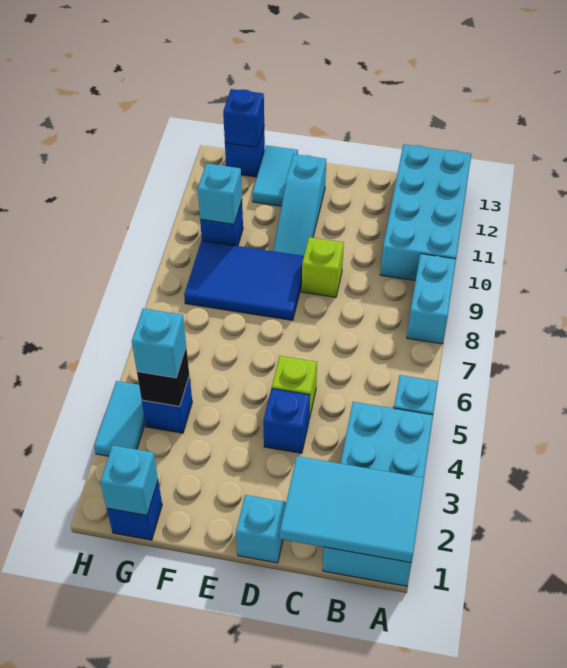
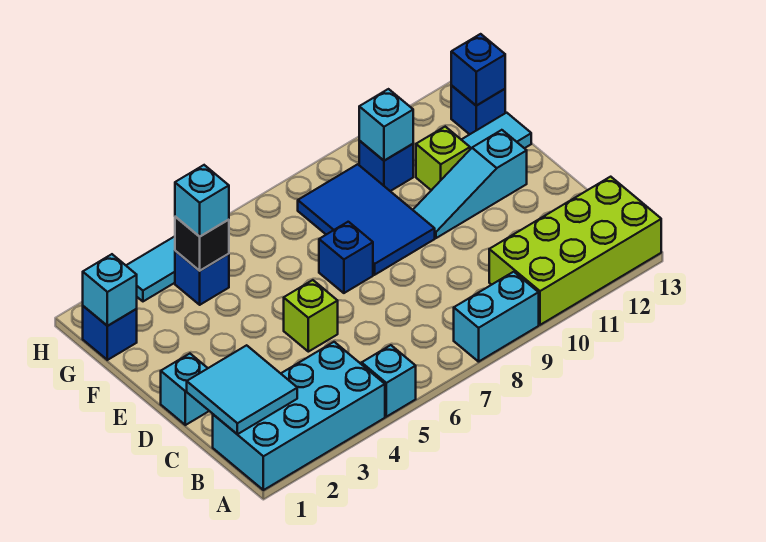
cyan 2x3 tile [280,456,424,563] -> cyan 2x2 tile [187,345,297,434]
cyan 2x4 brick [380,144,471,281] -> lime 2x4 brick [489,177,661,325]
blue 1x1 brick [263,388,310,453] -> blue 1x1 brick moved to [319,222,373,293]
lime 1x1 brick [302,237,344,297] -> lime 1x1 brick moved to [416,127,470,190]

